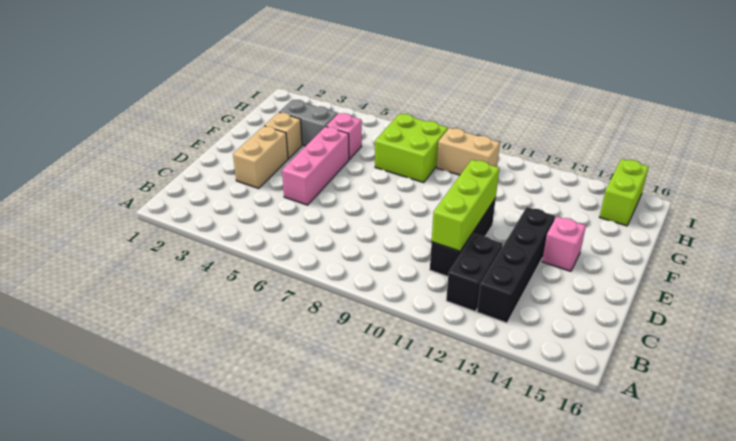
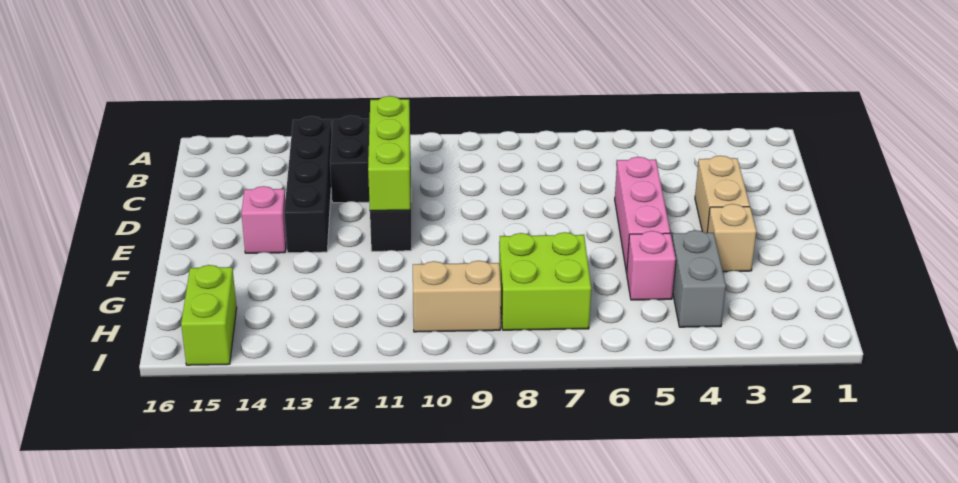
grey 1x2 brick [279,100,338,146] -> grey 1x2 brick turned to [672,230,726,327]

